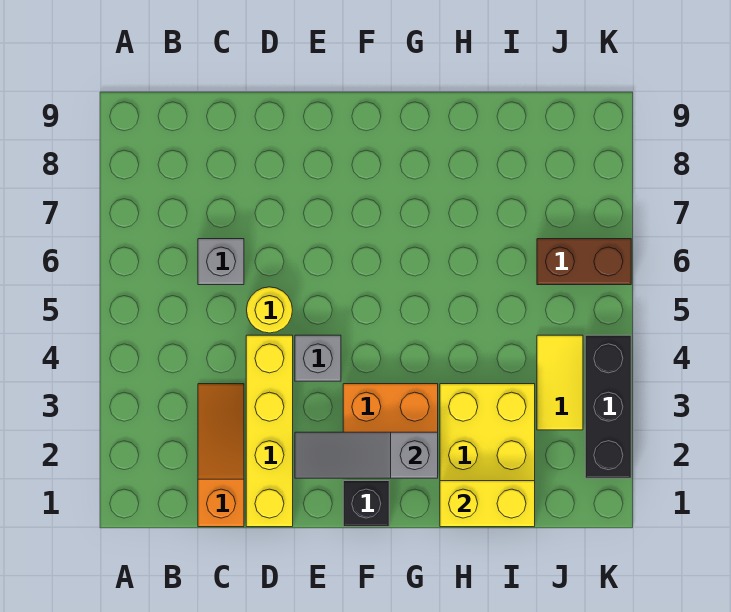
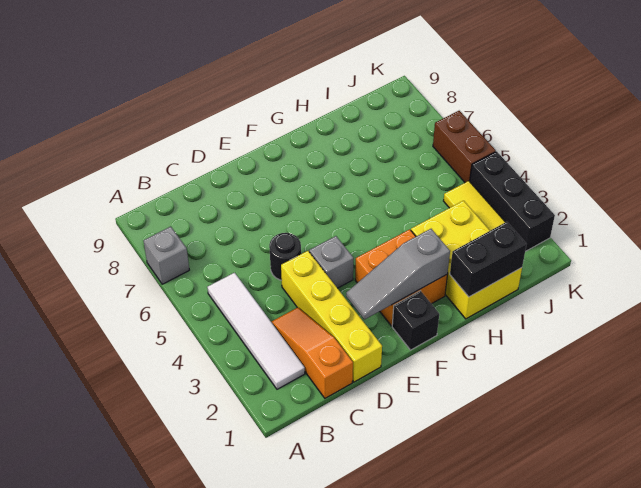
none -> white 1x4 tile [207,273,305,389]
grey 1x1 brick [198,239,244,285] -> grey 1x1 brick moved to [143,226,189,284]
yellow 1x1 round brick [247,287,292,333] -> black 1x1 round brick [269,233,301,280]
yellow 1x2 brick [440,481,535,527] -> black 1x2 brick [450,222,527,297]
brown 1x2 brick [537,239,631,285] -> brown 1x2 brick turned to [433,111,496,182]

